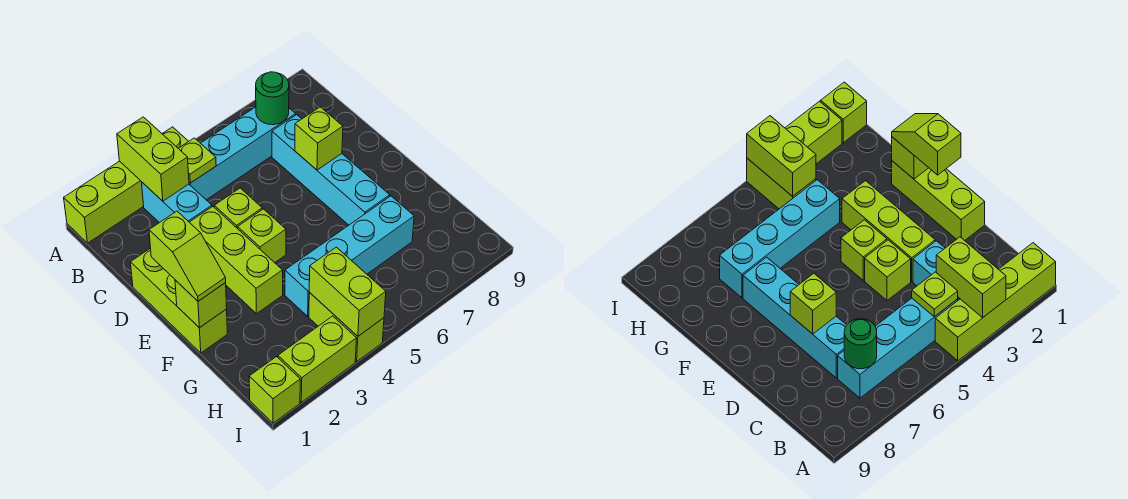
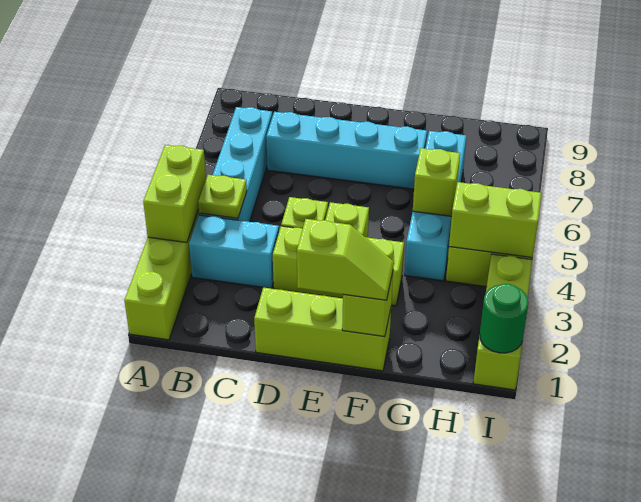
lime 1x2 brick [117,117,189,201] -> lime 1x2 brick turned to [143,145,206,243]
green 1x1 round brick [256,72,289,125] -> green 1x1 round brick moved to [480,284,528,353]
lime 1x1 brick [295,107,343,170] -> lime 1x1 brick moved to [413,148,460,216]

